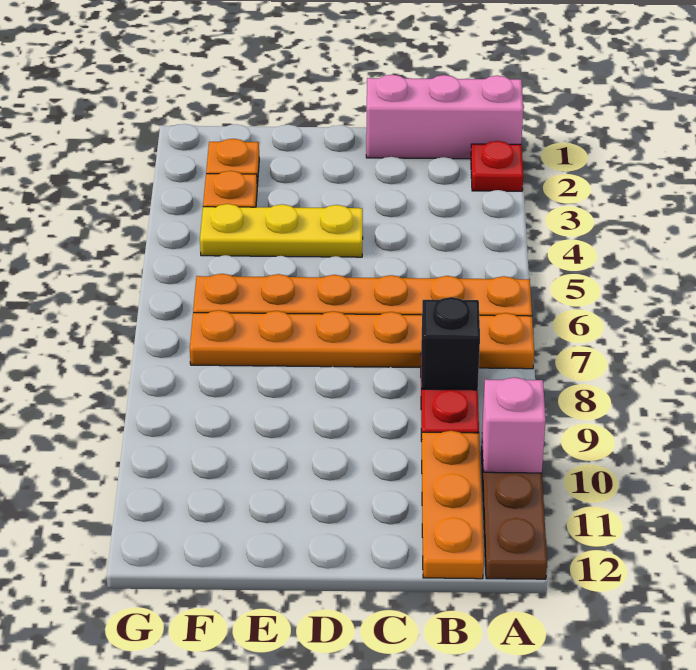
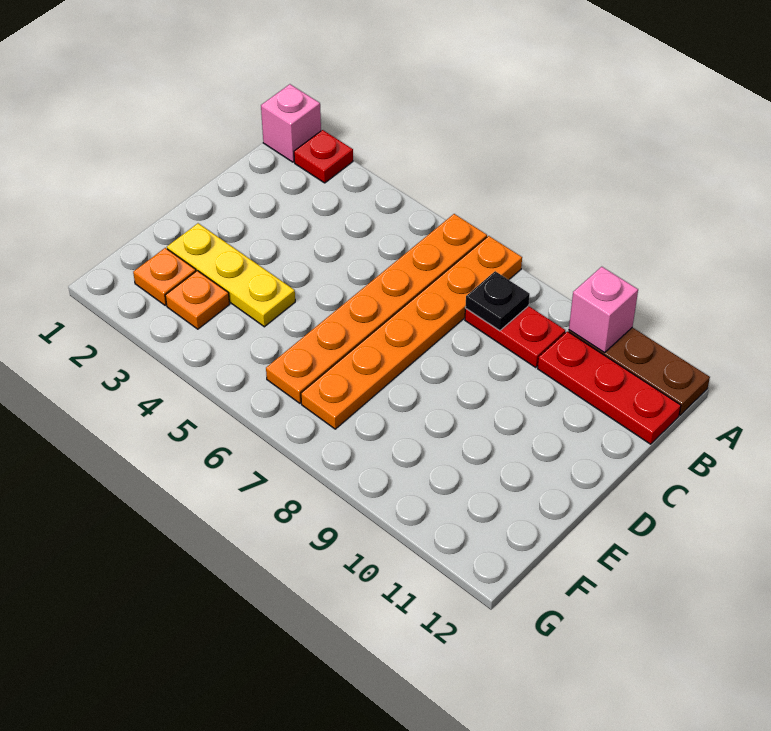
pink 1x3 brick [366,75,523,159] -> pink 1x1 brick [261,84,321,162]
black 1x1 brick [421,297,480,390] -> black 1x1 plate [465,271,530,331]
orange 1x3 plate [422,431,484,579] -> red 1x3 plate [538,331,681,444]
yellow 1x3 plate [200,204,363,257] -> yellow 1x3 plate turned to [167,223,295,327]

